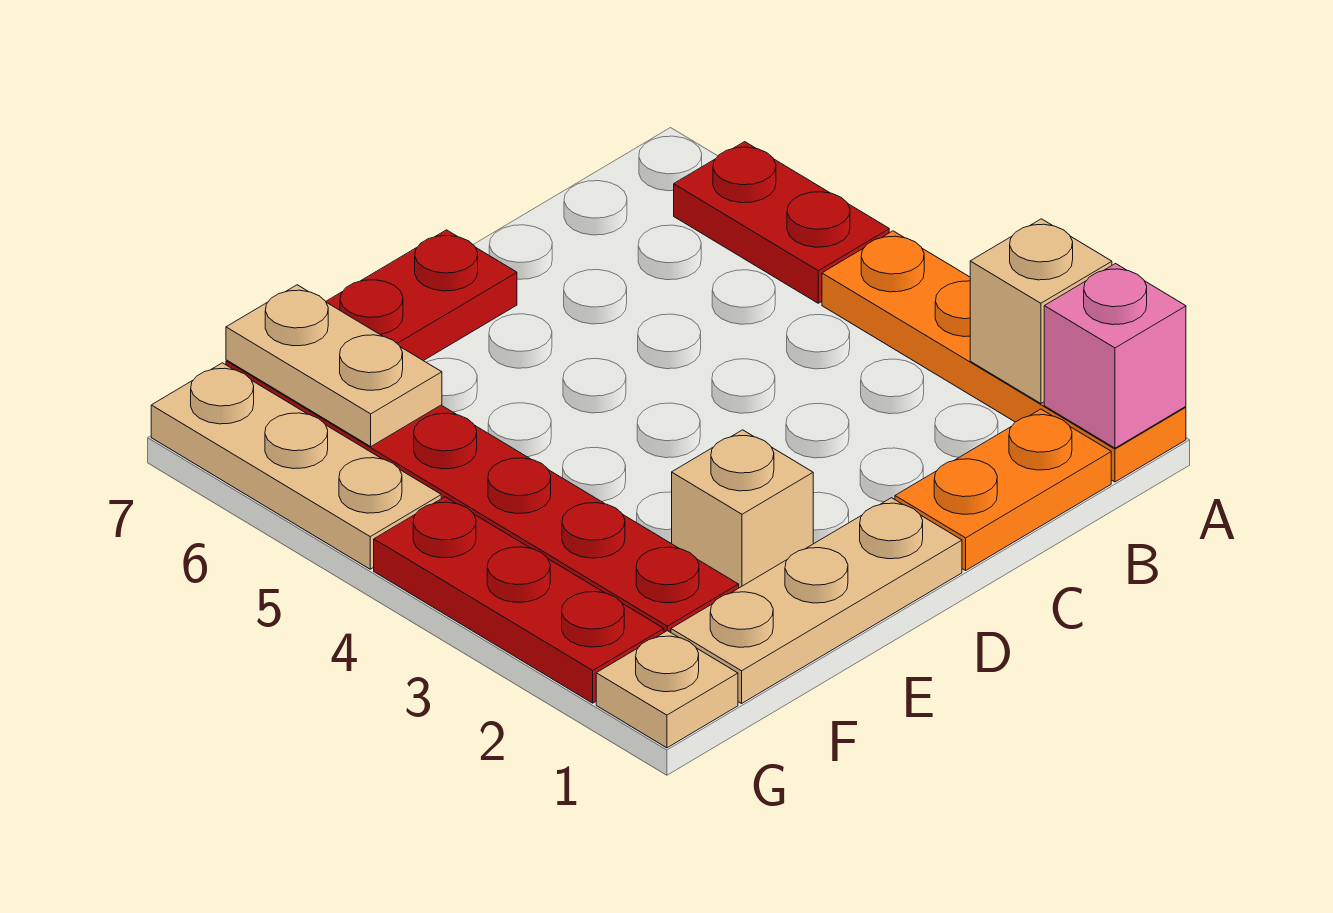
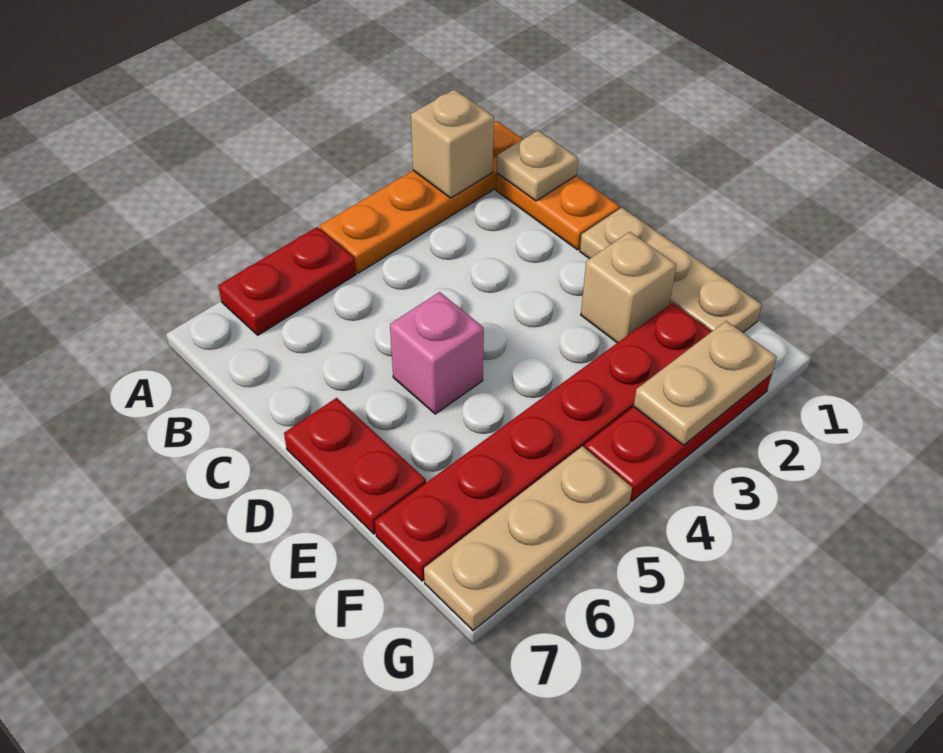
pink 1x1 brick [1044,264,1186,448] -> pink 1x1 brick moved to [390,292,484,414]
tan 1x2 plate [226,285,442,446] -> tan 1x2 plate moved to [634,321,777,445]
tan 1x1 plate [596,631,738,748] -> tan 1x1 plate moved to [497,131,578,201]

